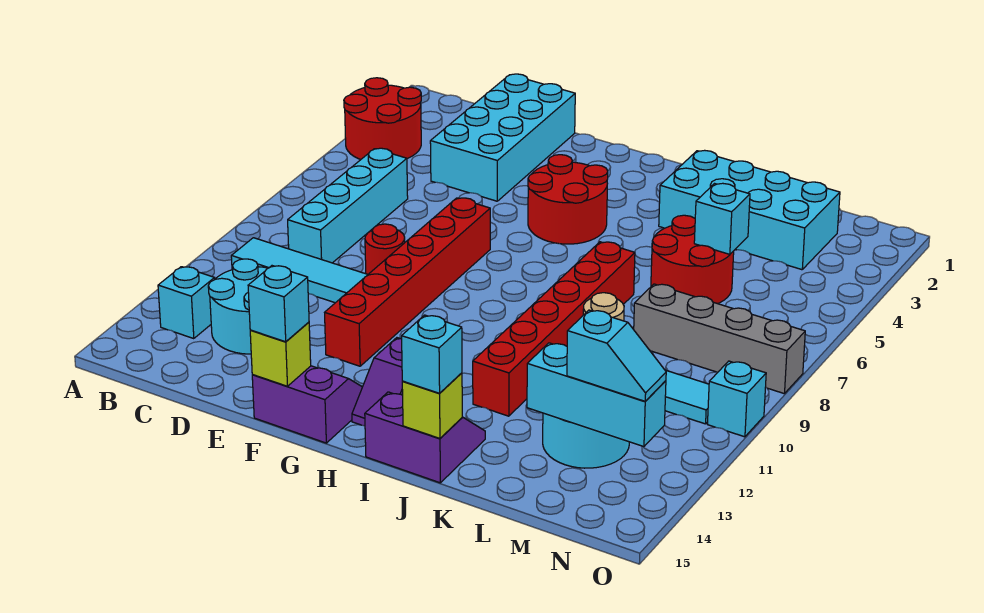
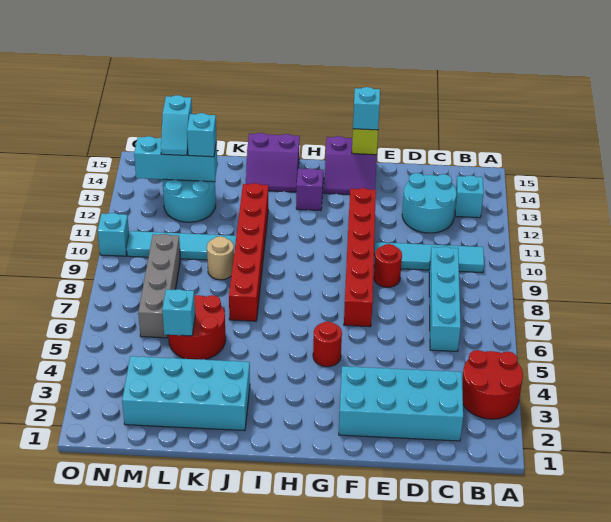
cyan 2x4 brick [430,74,575,201] -> cyan 2x4 brick turned to [339,366,463,441]
red 2x2 round brick [528,155,608,244] -> red 1x1 round brick [313,322,342,367]
lime 1x1 brick [402,373,462,438] -> none
cyan 1x1 brick [402,315,462,393] -> cyan 1x1 brick moved to [187,113,216,157]
grey 1x4 brick [634,284,805,394] -> grey 1x4 brick turned to [138,234,180,338]
cyan 1x2 slope [567,310,666,401] -> cyan 1x2 slope turned to [161,95,192,155]

